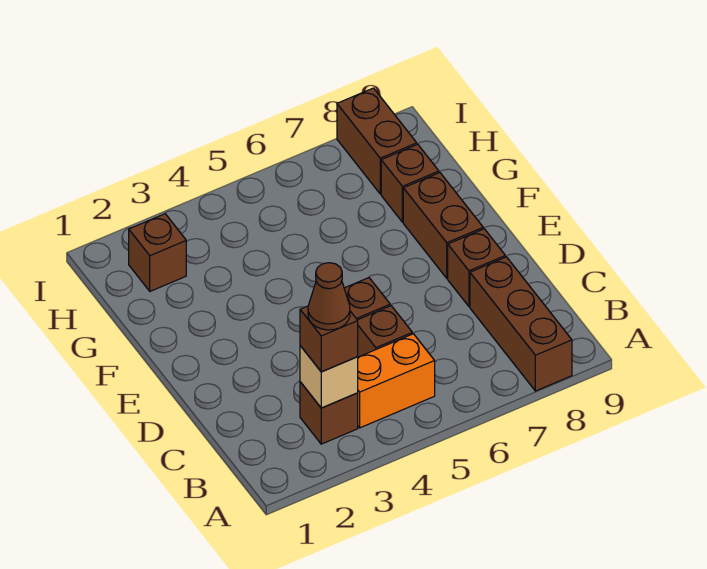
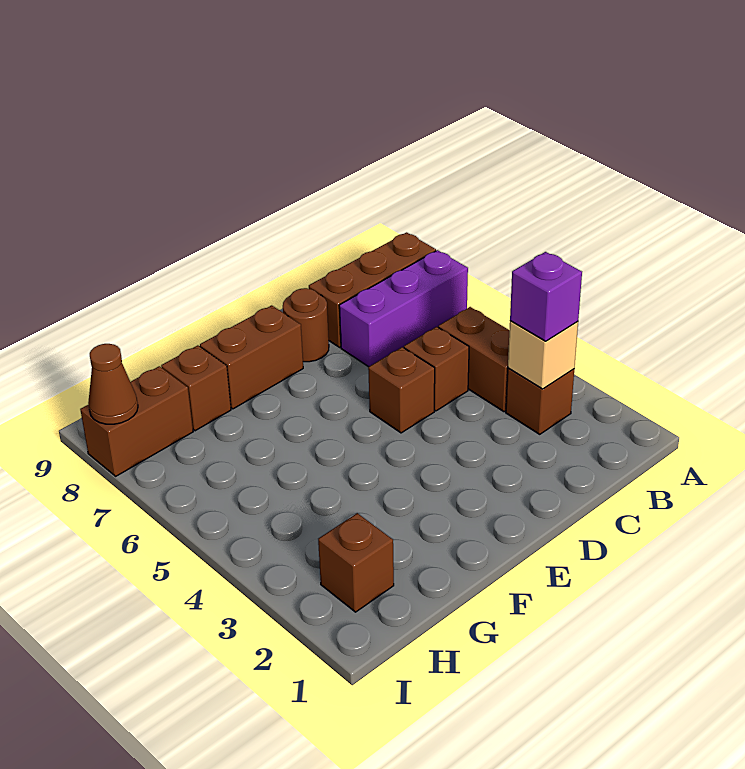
none -> purple 1x3 brick [339,250,468,367]
brown 1x1 brick [300,306,358,372] -> purple 1x1 brick [510,252,582,341]
brown 1x1 cone [308,263,350,330] -> brown 1x1 cone moved to [88,344,138,424]
orange 1x2 brick [358,334,435,428] -> brown 1x2 brick [438,307,509,412]
brown 1x1 brick [448,229,505,307] -> brown 1x1 round brick [283,288,329,362]

